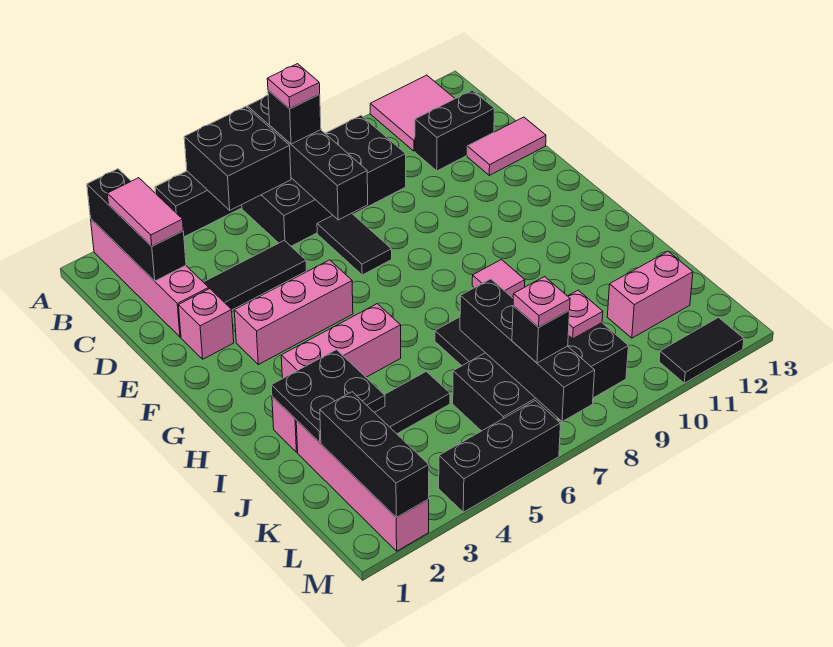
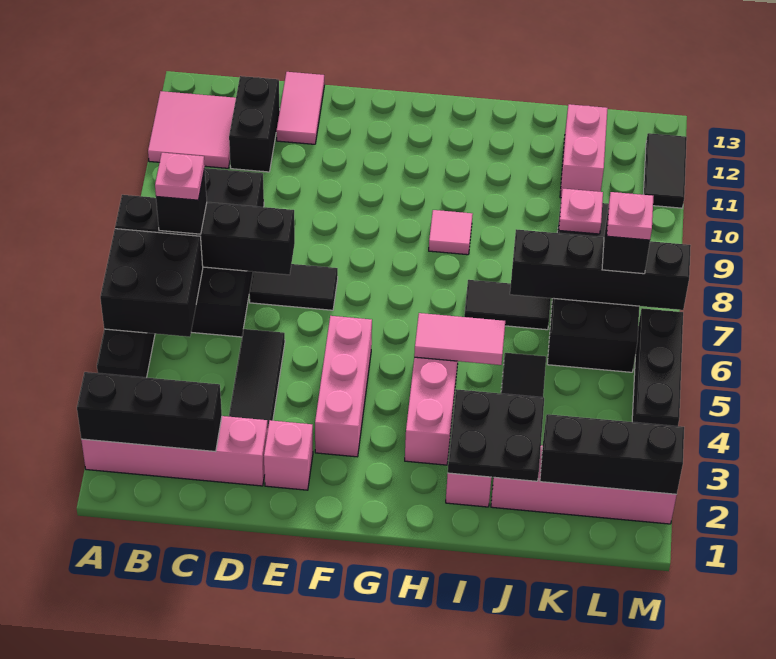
pink 1x2 tile [107,178,183,246] -> pink 1x2 tile moved to [414,313,505,365]

